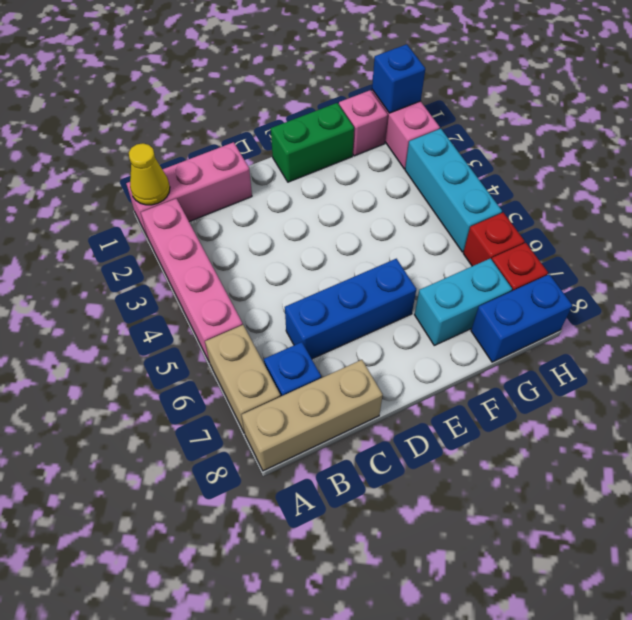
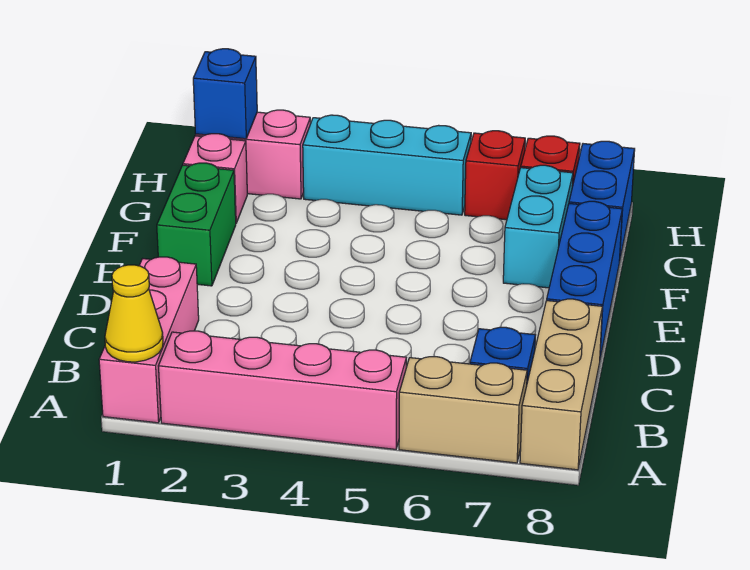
blue 1x3 brick [285,259,416,359] -> blue 1x3 brick moved to [547,201,622,358]

